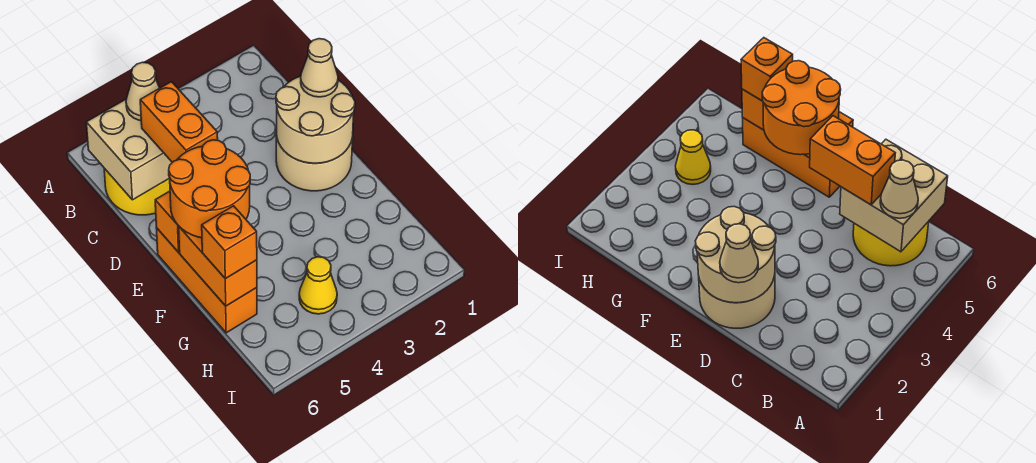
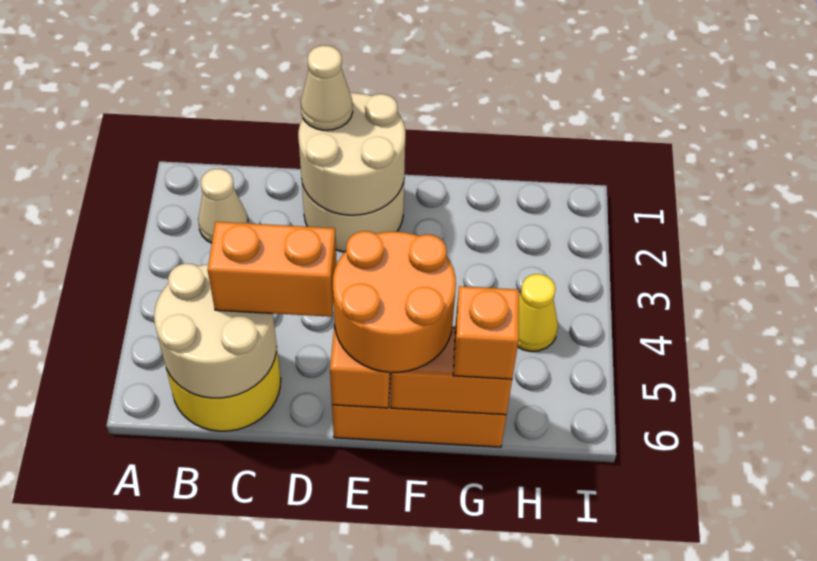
tan 2x2 brick [86,99,172,200] -> tan 2x2 round brick [154,263,277,398]
tan 1x1 cone [126,62,159,121] -> tan 1x1 cone moved to [198,169,248,243]

